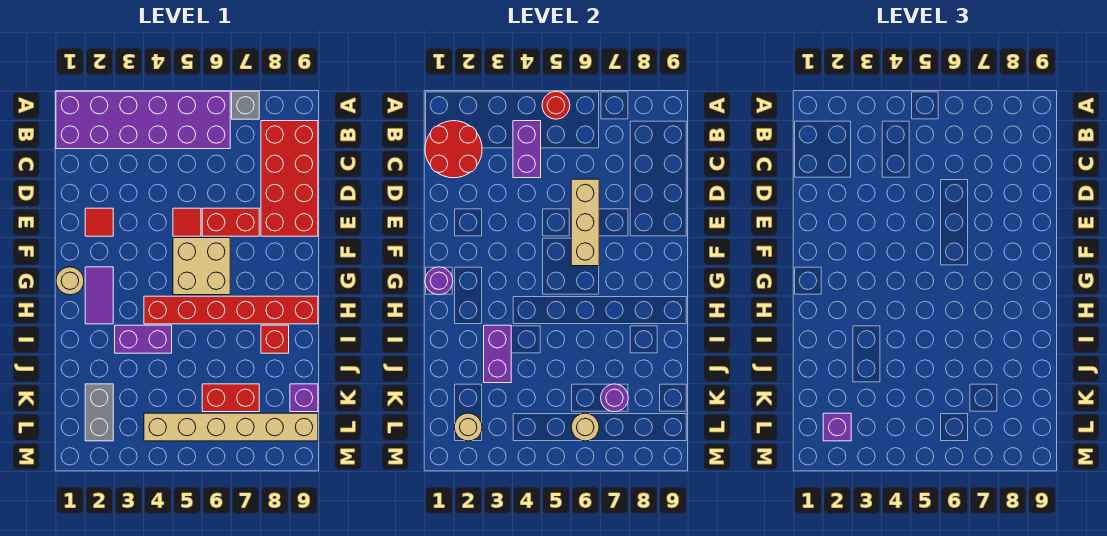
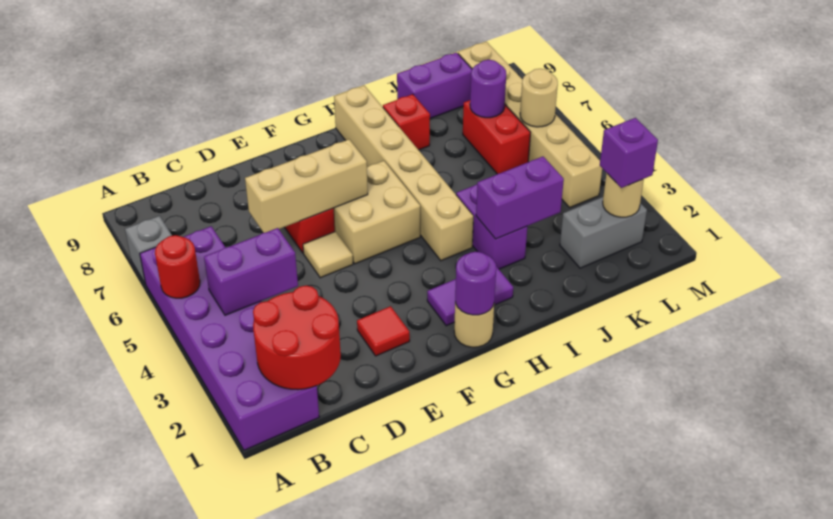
red 2x4 brick [261,121,318,236] -> none
red 1x1 tile [173,208,201,236] -> tan 1x1 tile [303,232,353,278]
red 1x6 brick [144,296,318,324] -> tan 1x6 brick [334,86,473,261]
purple 1x1 brick [290,384,318,412] -> purple 1x2 brick [397,52,472,118]

